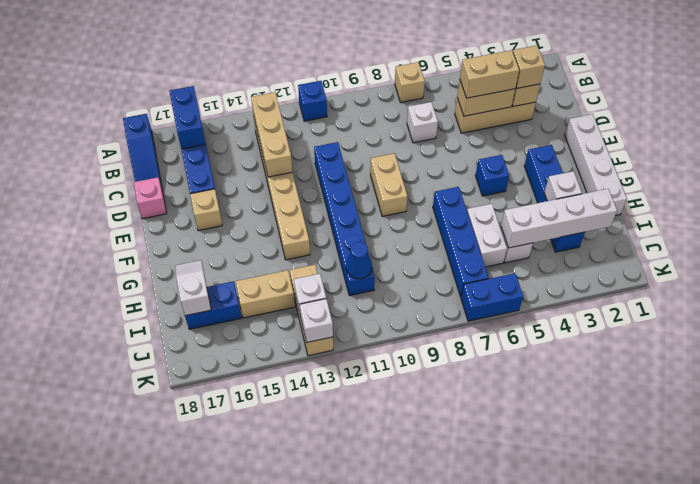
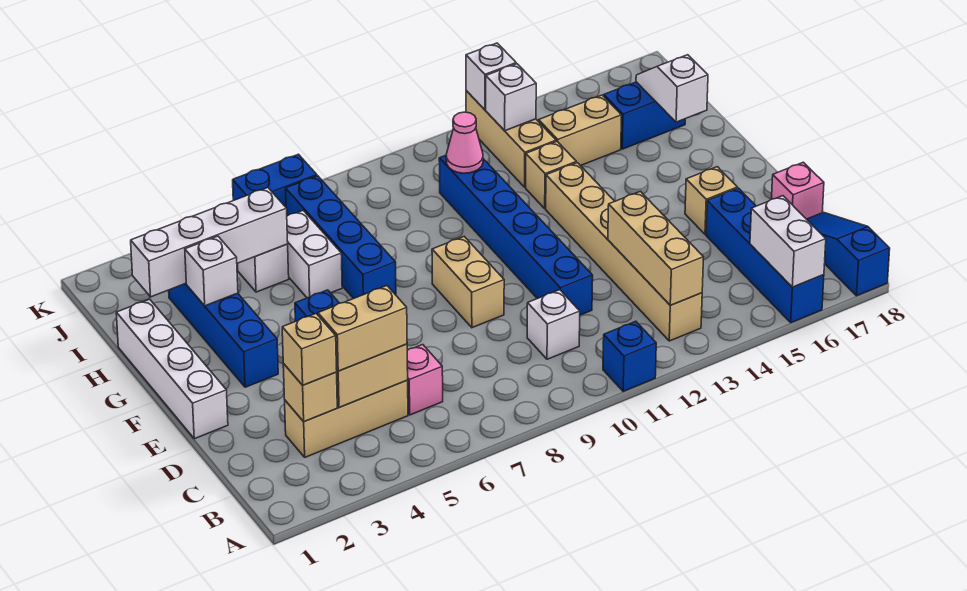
tan 1x1 brick [395,62,425,102] -> tan 1x1 brick moved to [526,141,576,209]
blue 1x2 brick [169,86,206,149] -> white 1x2 brick [750,196,826,287]
none -> pink 1x1 brick [407,345,443,415]
white 1x1 brick [407,102,438,143] -> white 1x1 brick moved to [527,290,580,359]
white 1x2 slope [175,260,211,316] -> white 1x2 slope turned to [636,55,708,122]
blue 1x1 cone [346,242,372,279] -> pink 1x1 cone [446,112,483,173]

